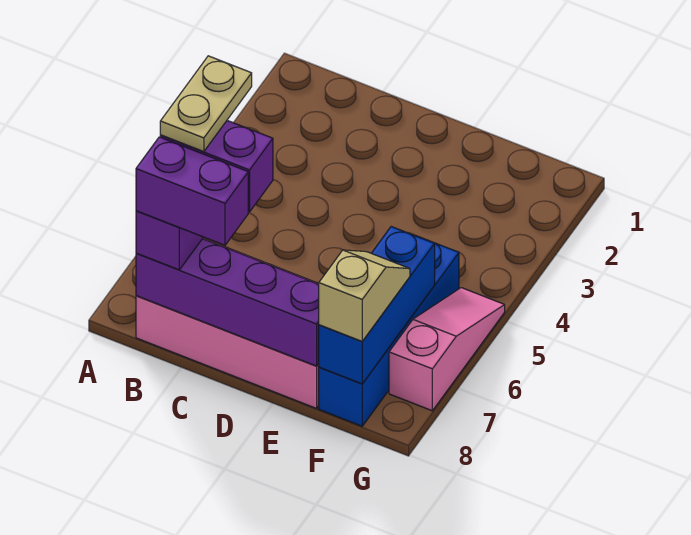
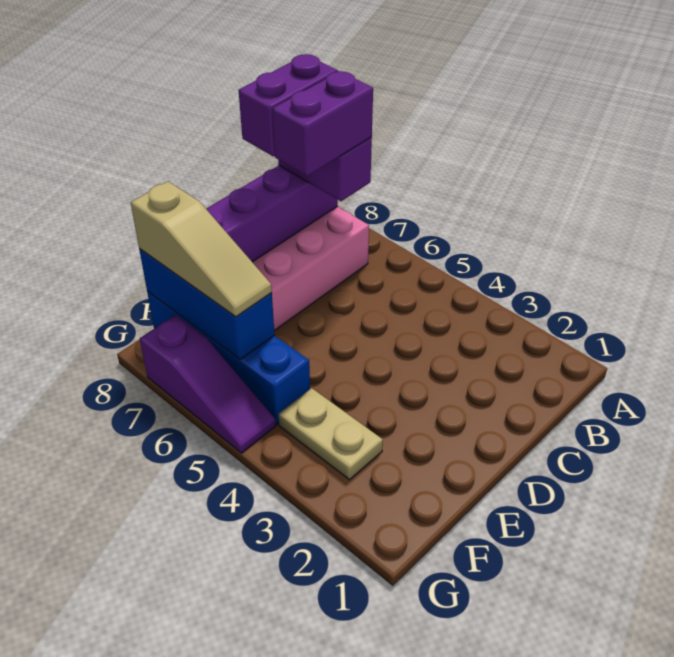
tan 1x2 plate [160,56,252,152] -> tan 1x2 plate moved to [279,388,383,480]
tan 1x2 slope [319,250,410,341] -> tan 1x3 slope [131,181,272,317]
pink 1x3 slope [389,288,505,411] -> purple 1x3 slope [140,315,276,453]

